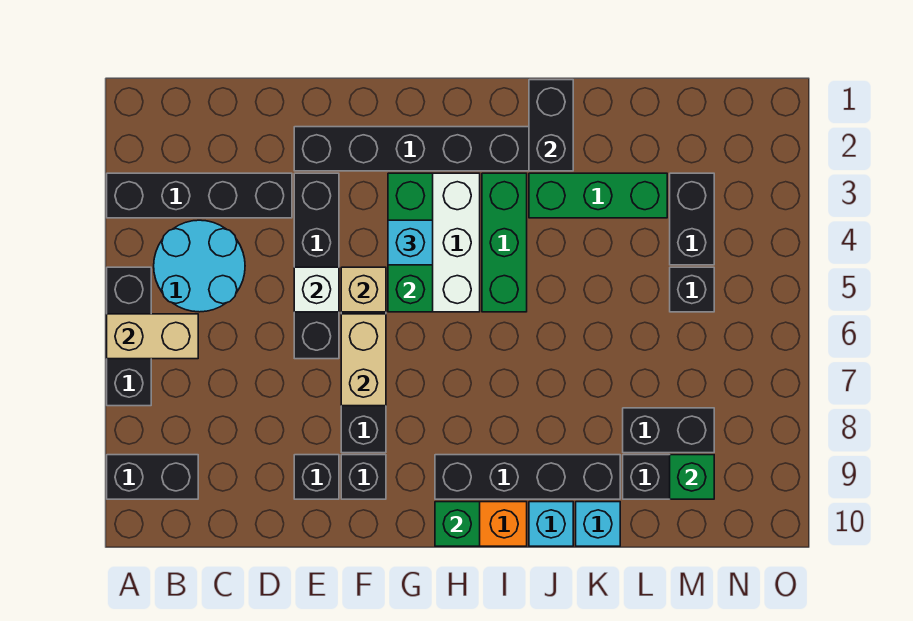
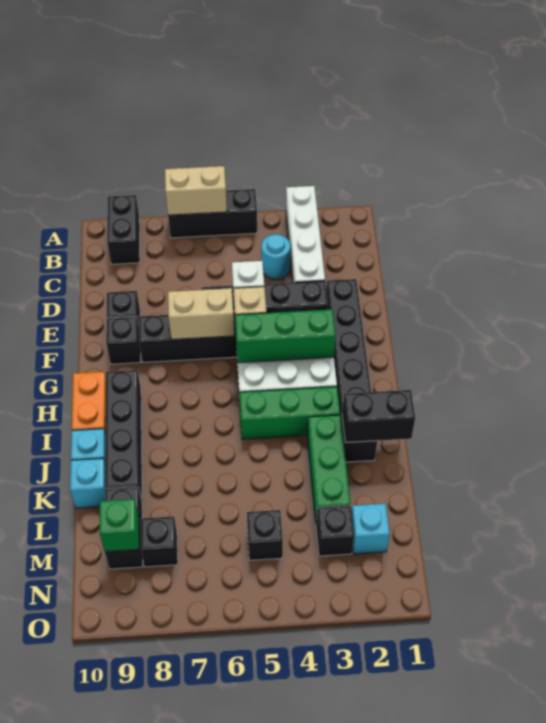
black 1x4 brick [107,173,292,218] -> white 1x4 brick [286,186,325,282]
tan 1x2 brick [107,314,198,359] -> tan 1x2 brick turned to [165,166,227,215]
cyan 2x2 round brick [154,220,245,312] -> cyan 1x1 round brick [261,234,290,279]
cyan 1x1 brick [388,220,433,265] -> cyan 1x1 brick moved to [352,504,390,554]
green 1x1 brick [435,502,480,546] -> none
black 1x2 brick [623,408,714,453] -> black 1x1 brick [140,516,178,567]
black 1x2 brick [670,173,714,265] -> black 1x1 brick [316,506,354,556]

